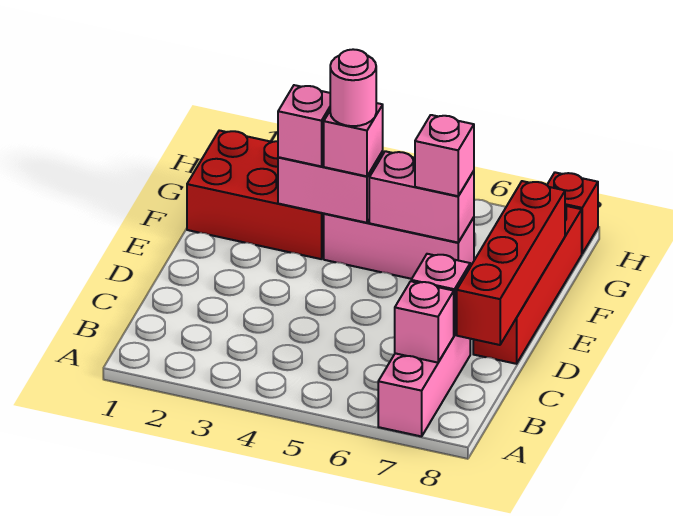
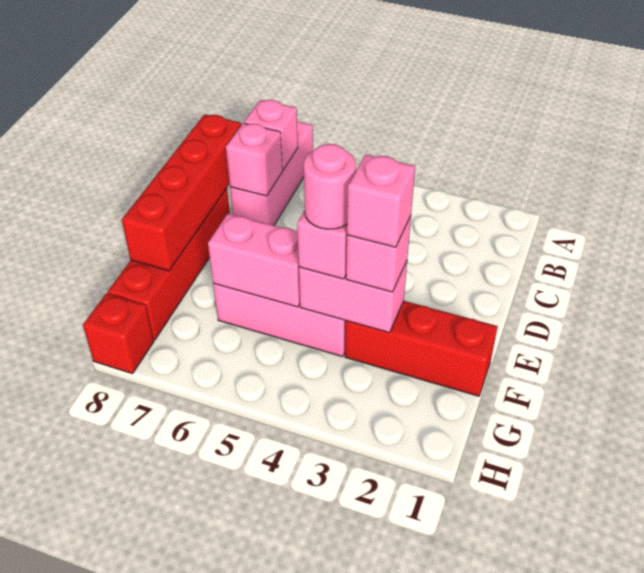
red 2x3 brick [187,130,324,259] -> red 1x3 brick [345,301,498,396]
pink 1x1 brick [415,115,474,196] -> pink 1x1 brick moved to [347,155,415,247]

